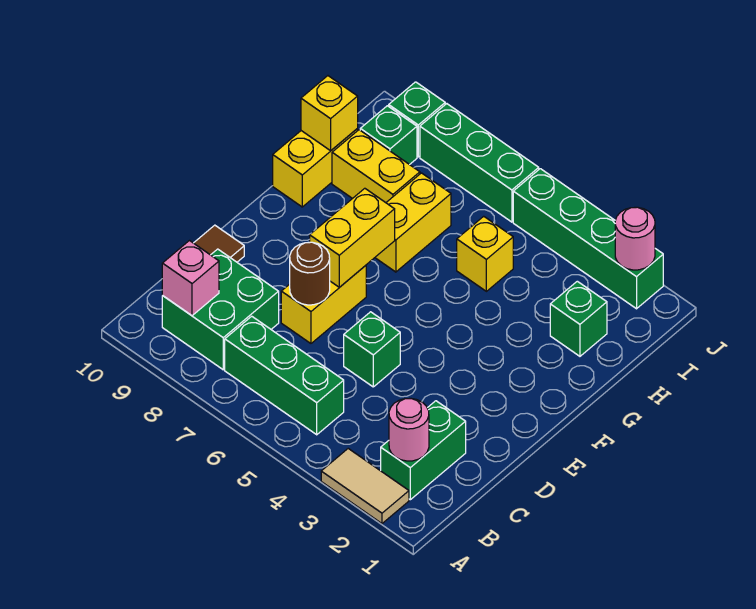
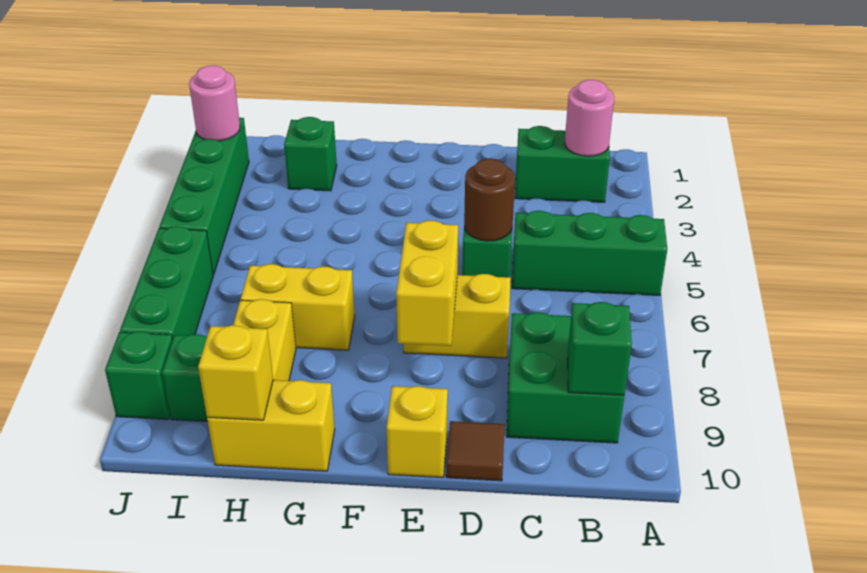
tan 1x2 tile [321,449,409,523] -> none
green 1x3 brick [225,316,344,435] -> green 1x3 brick turned to [512,211,667,296]
pink 1x1 brick [162,241,219,316] -> green 1x1 brick [568,302,632,395]
brown 1x1 round brick [290,242,330,305] -> brown 1x1 round brick moved to [464,159,515,241]
yellow 1x2 brick [310,188,395,287] -> yellow 1x2 brick turned to [396,221,458,346]
yellow 1x1 brick [457,216,513,291] -> yellow 1x1 brick moved to [387,386,448,477]

